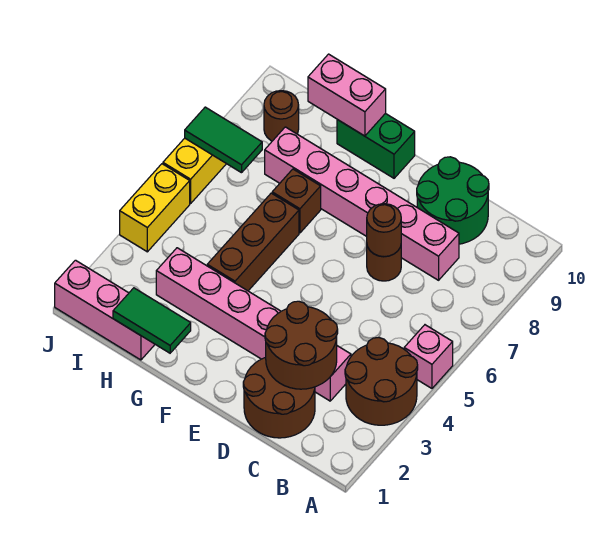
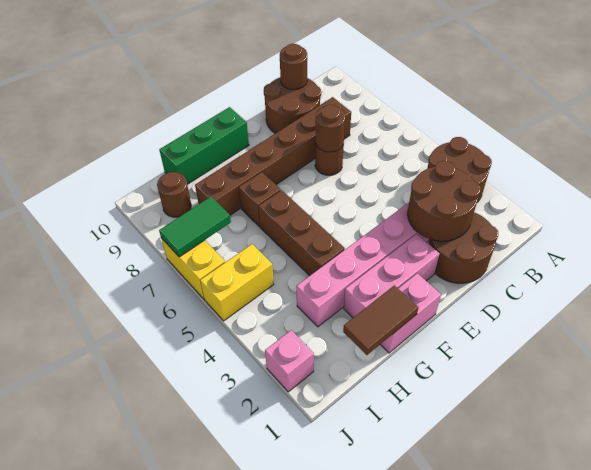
pink 1x1 brick [404,325,453,388] -> pink 1x1 brick moved to [265,330,314,392]
pink 1x6 brick [265,127,459,280] -> brown 1x6 brick [195,97,351,215]
green 2x2 round brick [417,157,489,244] -> brown 2x2 round brick [264,78,321,133]
none -> brown 1x1 round brick [280,44,307,90]
green 1x2 brick [337,113,415,178] -> green 1x3 brick [159,107,249,184]
green 1x2 tile [113,288,191,353] -> brown 1x2 tile [343,285,418,355]
pink 1x2 brick [308,54,386,136] -> pink 1x2 brick moved to [380,273,441,353]
pink 1x3 brick [55,260,155,360] -> pink 1x3 brick moved to [344,234,440,318]
yellow 1x2 brick [120,164,190,252] -> yellow 1x2 brick turned to [200,244,274,321]

